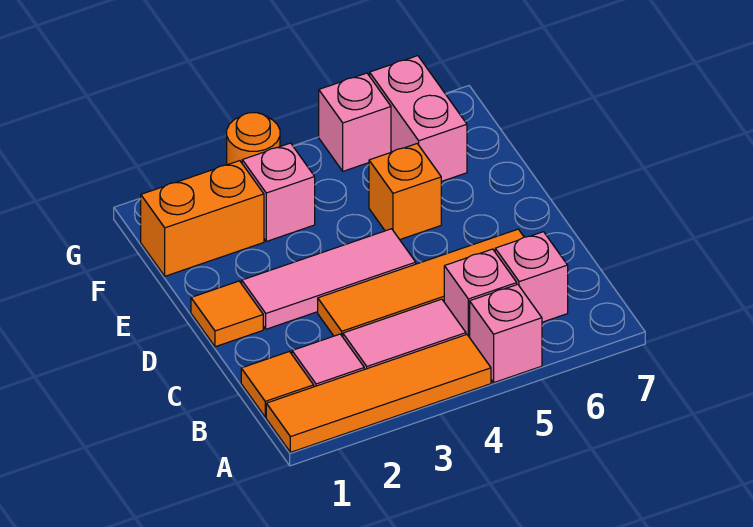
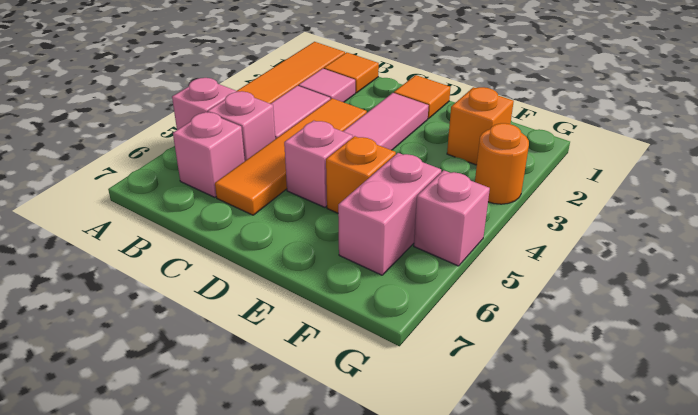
orange 1x2 brick [141,161,264,276] -> orange 1x1 brick [447,87,514,165]
pink 1x1 brick [242,143,315,241] -> pink 1x1 brick moved to [284,121,353,207]
pink 1x2 brick [370,56,467,182] -> pink 1x2 brick turned to [338,153,441,275]

